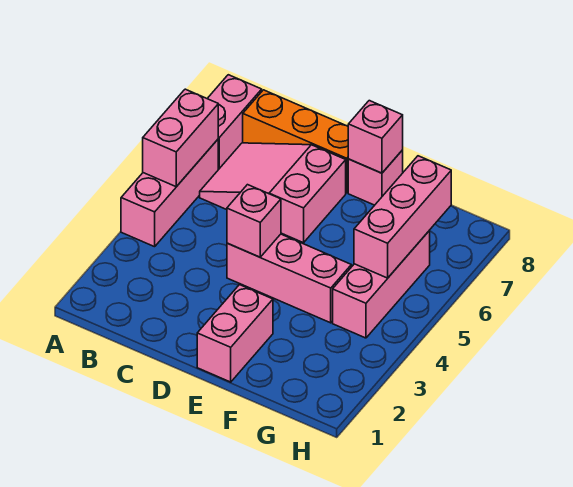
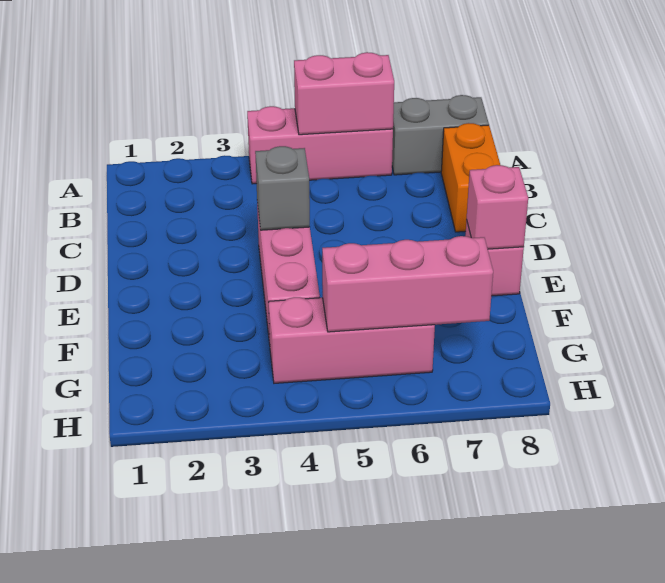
pink 1x2 brick [207,75,262,170] -> grey 1x2 brick [392,95,489,175]
pink 2x3 slope [200,143,346,243] -> none
orange 1x3 brick [243,90,348,193] -> orange 1x2 brick [441,123,500,232]
pink 1x1 brick [227,185,281,257] -> grey 1x1 brick [255,146,310,230]
pink 1x2 brick [197,285,273,382] -> none

